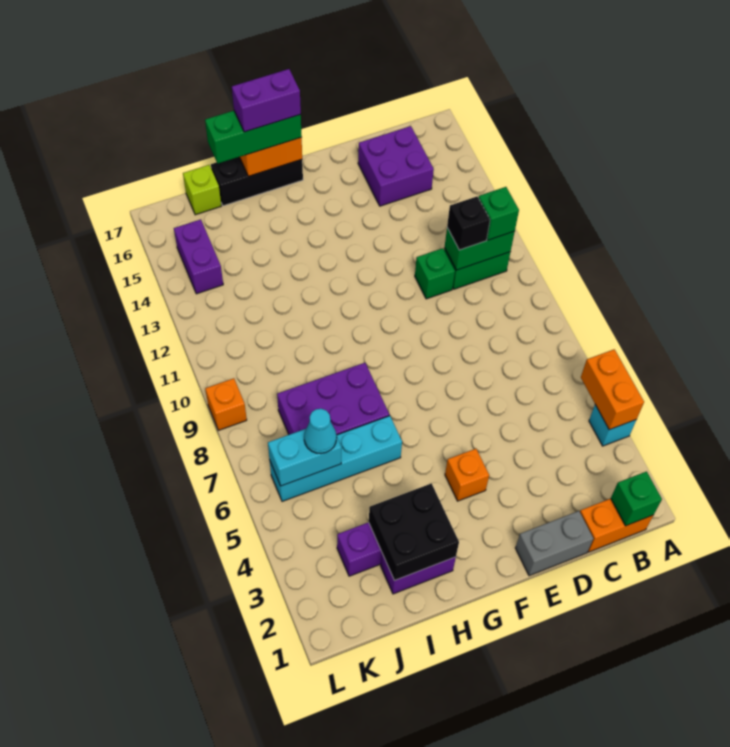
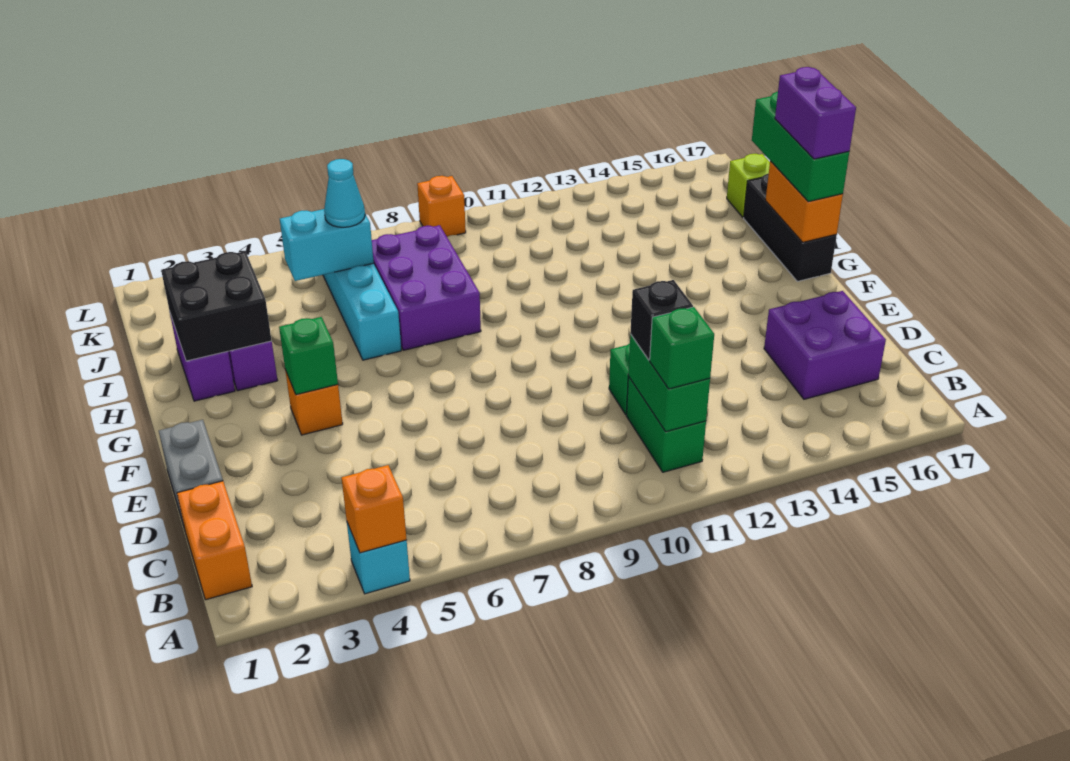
orange 1x2 brick [581,349,644,430] -> orange 1x1 brick [342,465,407,553]
green 1x1 brick [611,472,662,526] -> green 1x1 brick moved to [279,317,338,395]
cyan 1x2 brick [268,429,341,486] -> cyan 1x2 brick turned to [280,209,374,281]
purple 1x2 brick [174,219,223,294] -> none

